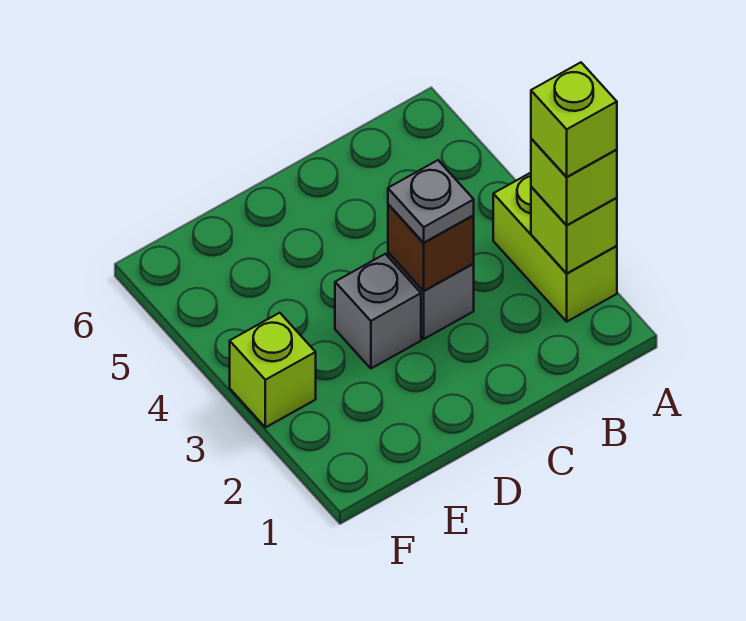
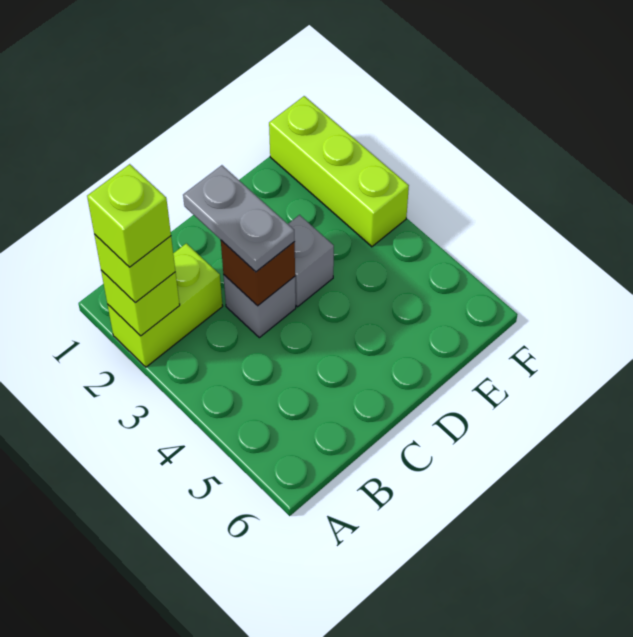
lime 1x2 brick [493,173,617,321] -> lime 1x2 brick turned to [107,243,223,367]
grey 1x1 plate [388,160,474,243] -> grey 1x2 plate [183,165,295,272]
lime 1x1 brick [230,313,316,427] -> lime 1x3 brick [269,96,409,247]

